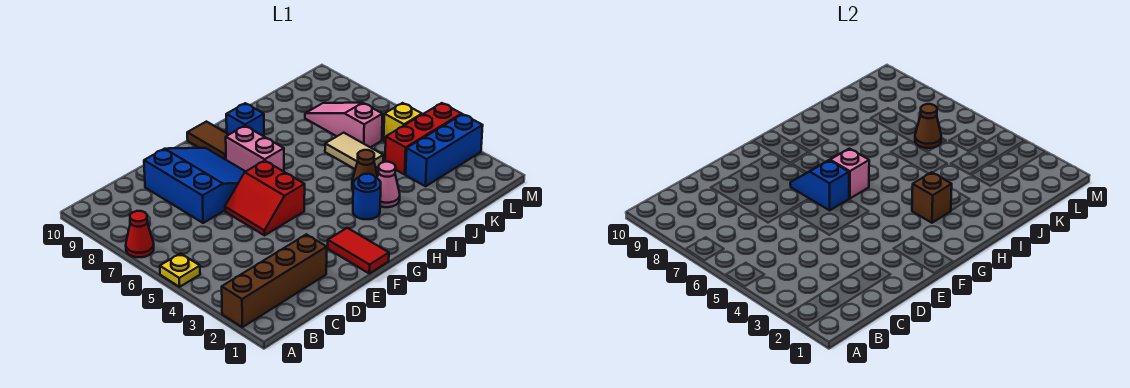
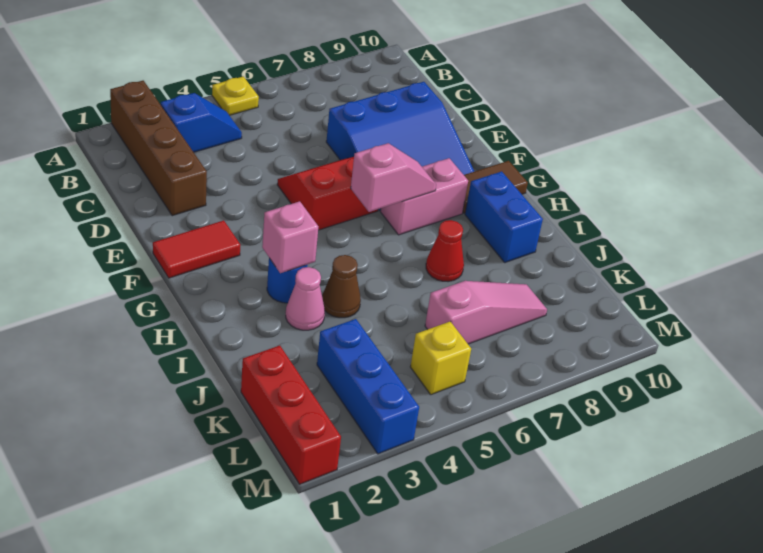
red 1x1 cone [126,211,154,257] -> red 1x1 cone moved to [426,220,464,282]
blue 1x2 slope [790,160,849,210] -> blue 1x2 slope moved to [161,93,242,152]
brown 1x1 brick [912,172,952,223] -> pink 1x1 brick [262,201,318,273]
blue 1x1 brick [226,103,264,136] -> blue 1x2 brick [465,171,543,263]
tan 1x2 tile [325,133,383,169] -> none
red 1x3 brick [385,103,462,174] -> red 1x3 brick moved to [241,346,341,484]
brown 1x1 cone [915,104,941,148] -> none

